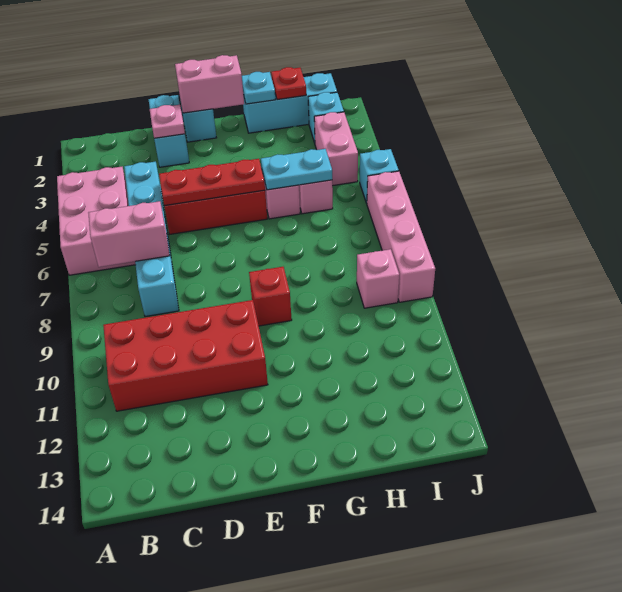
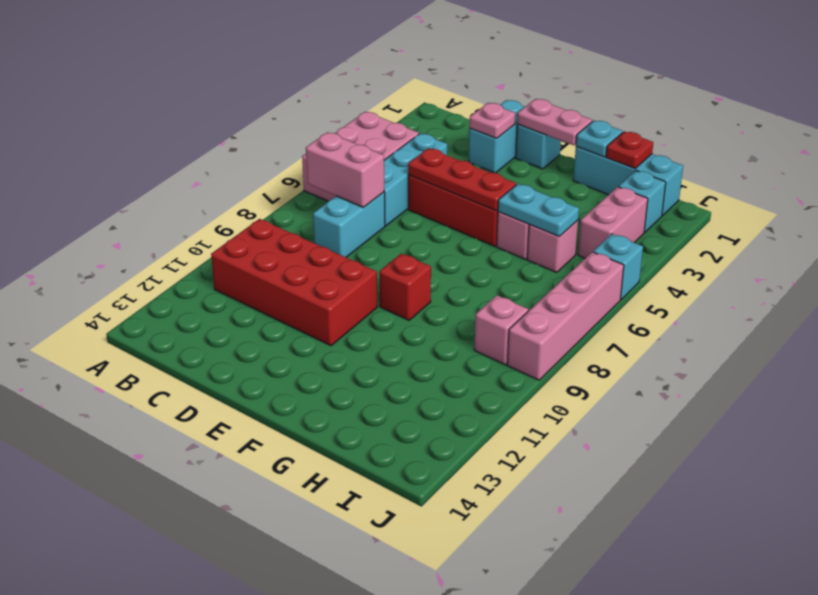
pink 1x2 brick [175,55,244,113] -> pink 1x2 plate [517,99,593,145]

